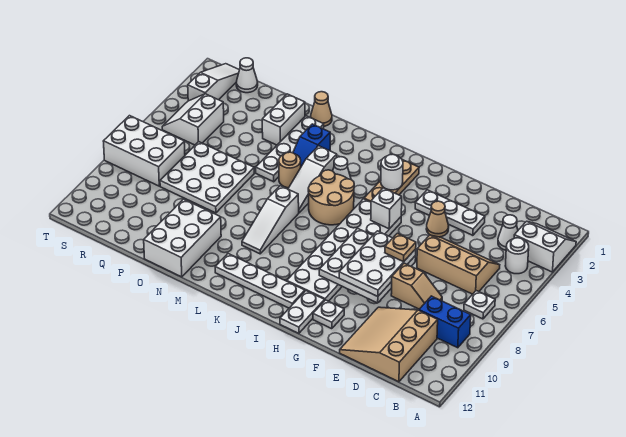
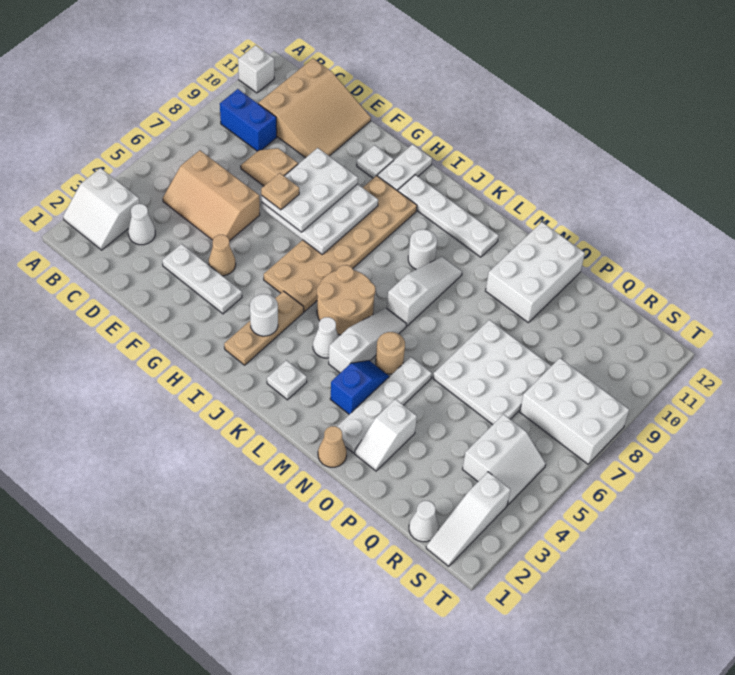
white 1x1 round brick [505,238,529,274] -> white 1x1 round brick moved to [408,229,437,269]
white 1x1 plate [464,291,495,319] -> white 1x1 plate moved to [267,360,307,400]
white 2x6 plate [287,199,401,301] -> tan 2x6 plate [264,176,417,312]
white 1x1 brick [371,188,402,229] -> white 1x1 brick moved to [238,45,274,93]
white 1x2 brick [262,94,305,145] -> white 1x2 slope [355,399,417,471]

